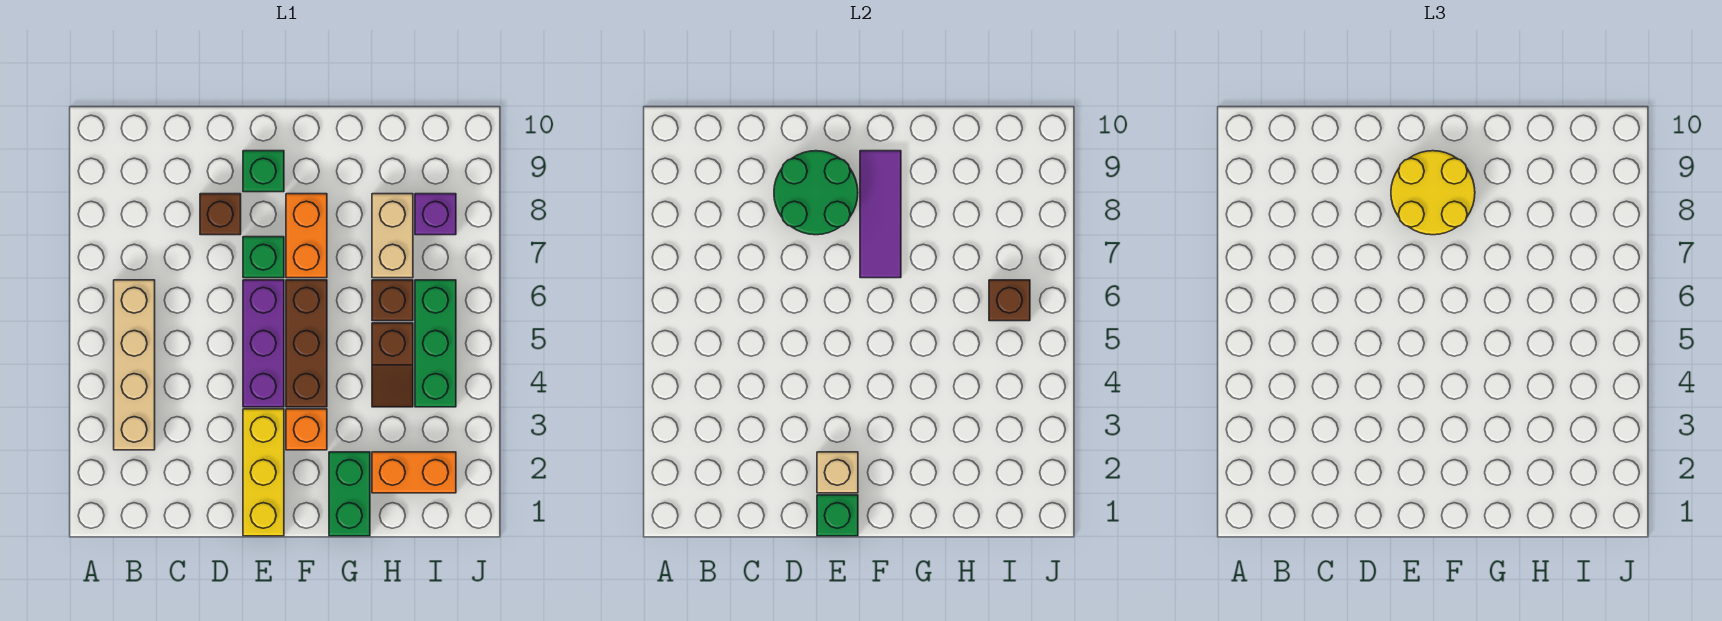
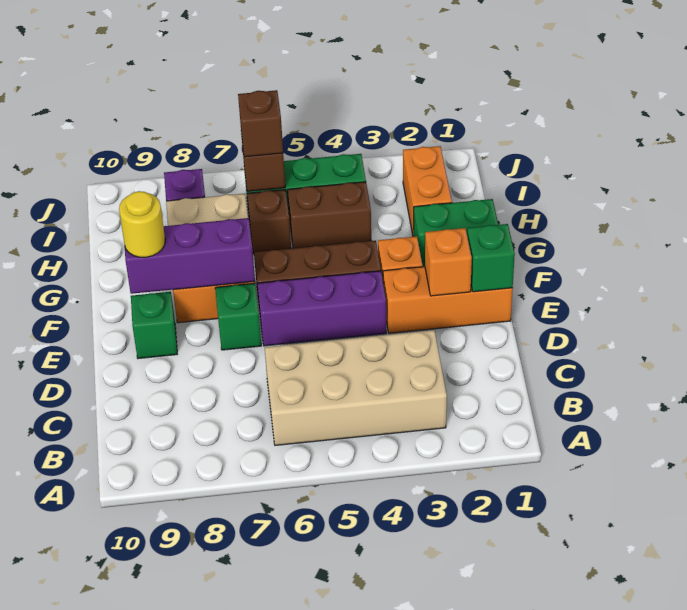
tan 1x4 brick [114,280,155,450] -> tan 2x4 brick [265,330,447,445]
brown 1x1 brick [200,194,241,235] -> brown 1x1 brick moved to [238,90,283,157]
green 2x2 round brick [774,151,858,235] -> none
yellow 1x3 brick [243,409,284,536] -> orange 1x3 brick [383,267,513,333]
tan 1x1 brick [817,452,858,493] -> orange 1x1 brick [425,228,472,296]
yellow 2x2 round brick [1391,151,1475,235] -> yellow 1x1 round brick [119,191,165,257]
purple 1x3 tile [860,151,901,278] -> purple 1x3 brick [125,218,255,294]
brown 1x2 slope [372,323,413,407] -> brown 1x2 brick [288,182,371,249]

